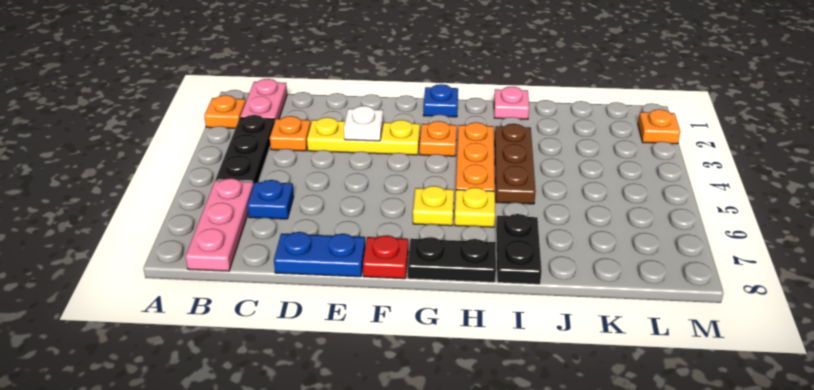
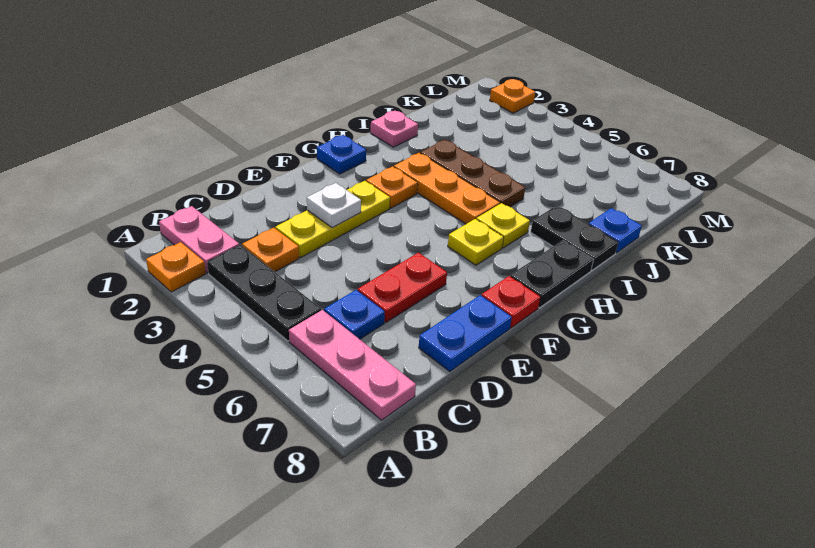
none -> red 1x2 plate [358,253,447,323]
none -> blue 1x1 plate [589,208,642,253]

